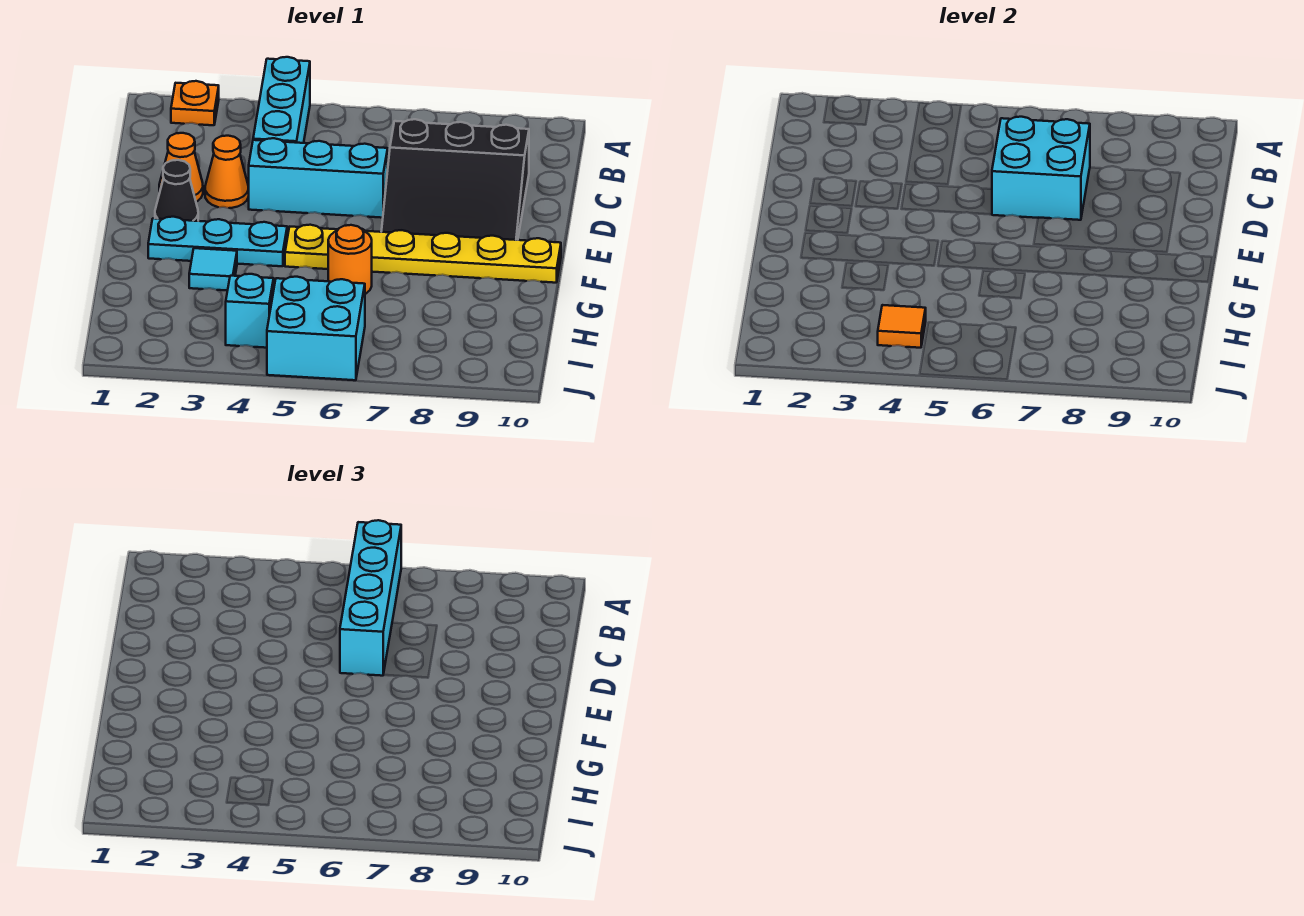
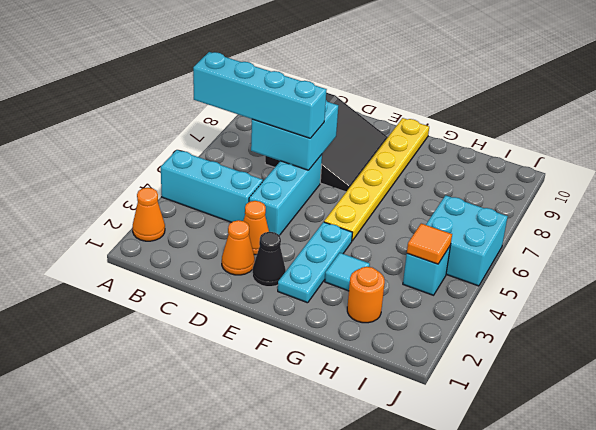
orange 1x1 plate [171,81,219,125] -> orange 1x1 cone [133,188,165,241]
orange 1x1 round brick [328,225,372,294] -> orange 1x1 round brick moved to [347,267,385,323]

